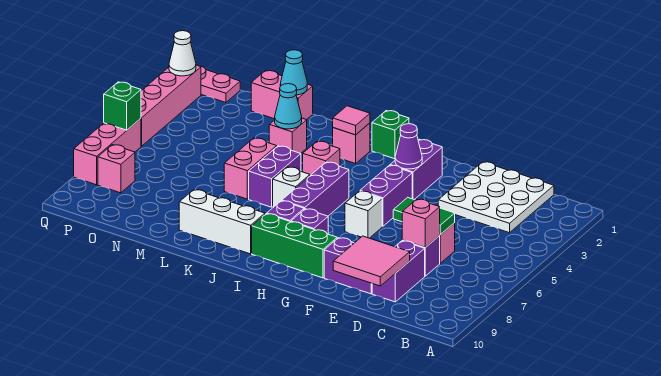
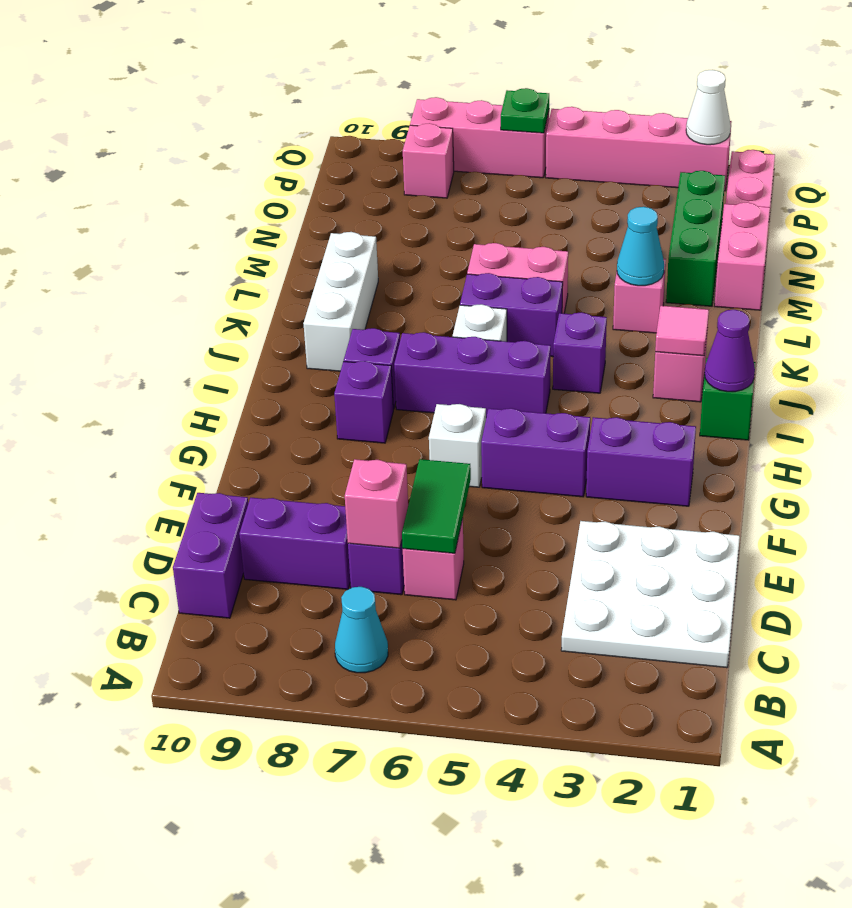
pink 2x2 tile [333,236,410,286] -> none
purple 1x2 brick [324,238,372,294] -> purple 1x2 brick moved to [173,493,248,618]
purple 1x1 cone [395,124,422,169] -> purple 1x1 cone moved to [705,310,755,392]
green 1x3 brick [252,214,337,278] -> green 1x3 brick moved to [666,171,725,306]
pink 1x1 brick [303,141,340,175] -> purple 1x1 brick [553,312,607,393]
cyan 1x1 cone [280,50,307,95] -> cyan 1x1 cone moved to [335,587,388,673]
green 1x1 brick [104,82,141,130] -> green 1x1 plate [501,88,549,133]

